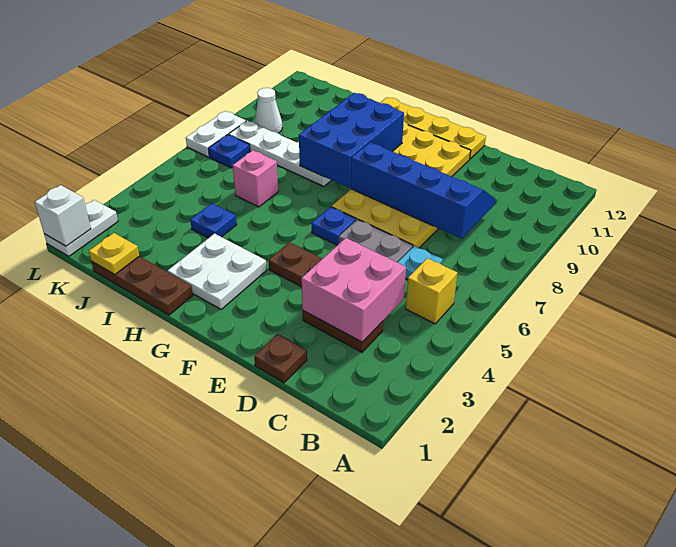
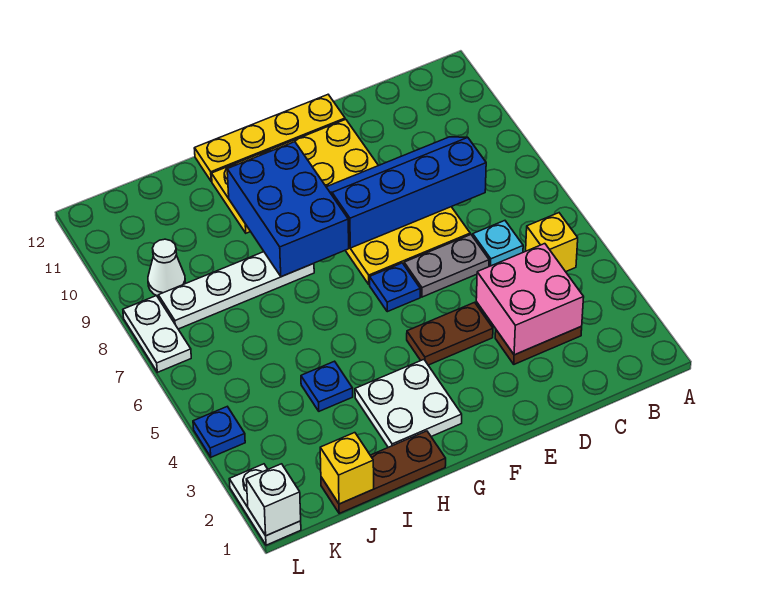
brown 1x1 plate [254,334,307,383] -> none
pink 1x1 brick [233,150,278,207] -> none
yellow 1x1 plate [89,233,139,274] -> yellow 1x1 brick [320,433,374,504]
blue 1x1 plate [208,135,250,168] -> blue 1x1 plate moved to [193,407,245,457]

